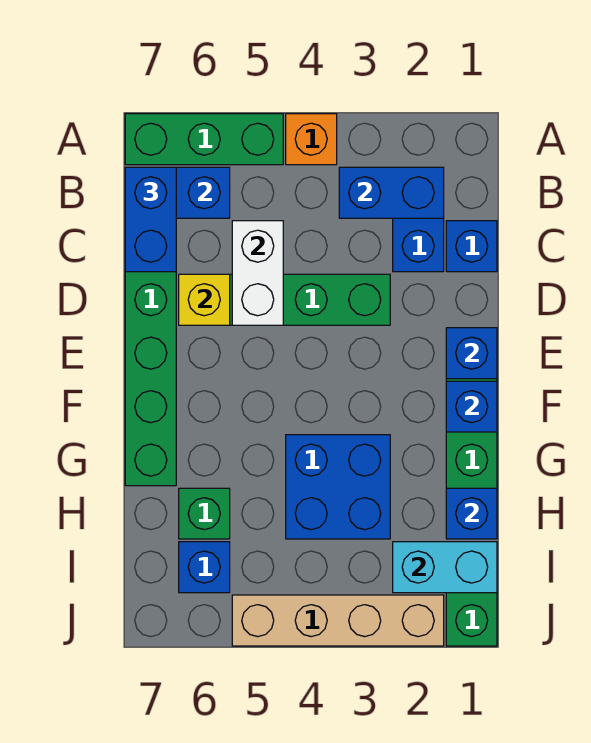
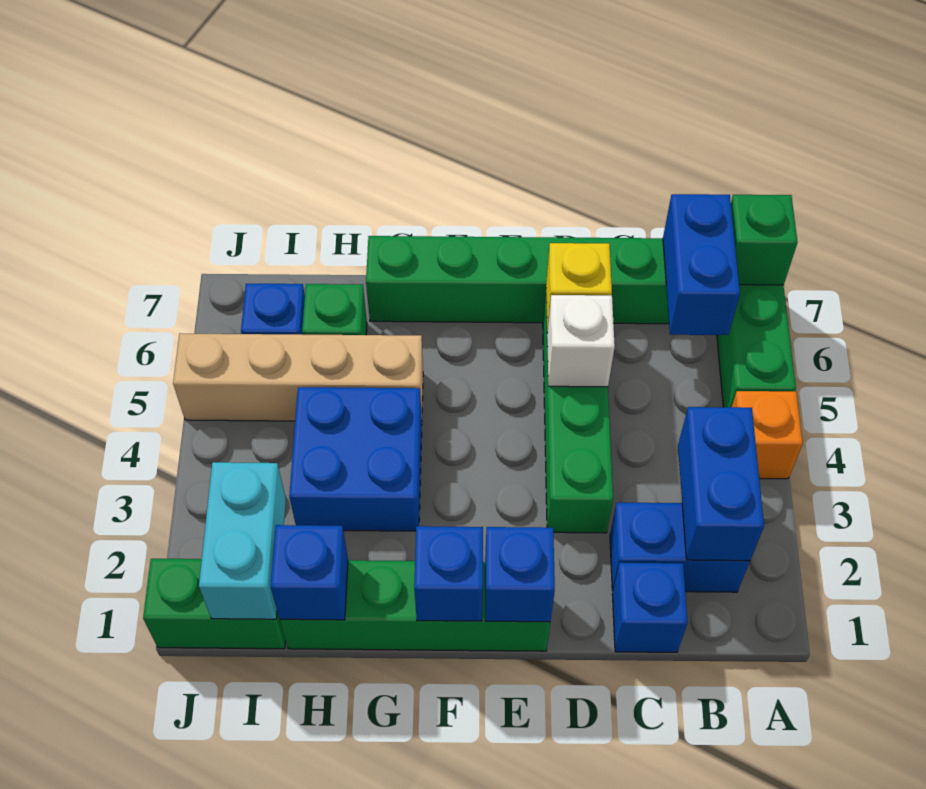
none -> green 1x1 brick [731,195,798,285]
blue 1x2 brick [125,167,176,272] -> none
white 1x2 brick [232,221,283,325] -> white 1x1 brick [547,295,615,387]
tan 1x4 brick [232,595,444,646] -> tan 1x4 brick turned to [173,333,423,421]

